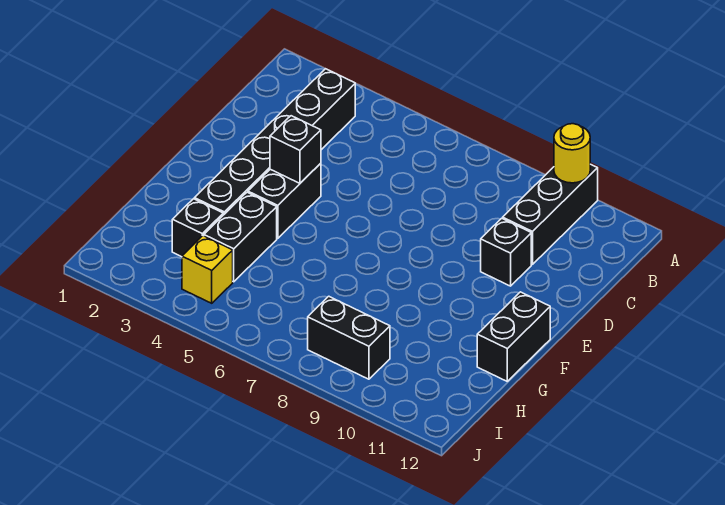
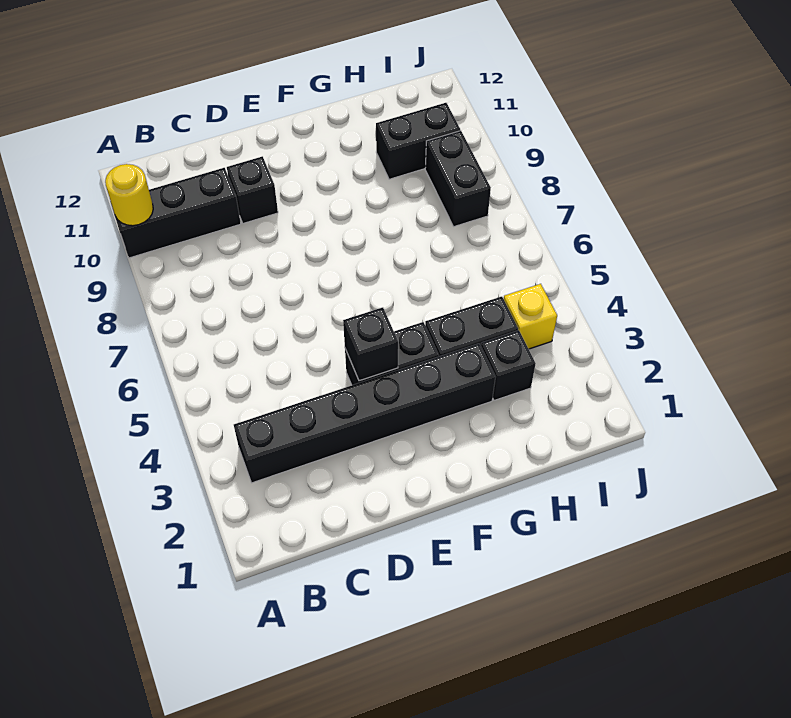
black 1x2 brick [477,292,550,381] -> black 1x2 brick moved to [376,103,460,179]

